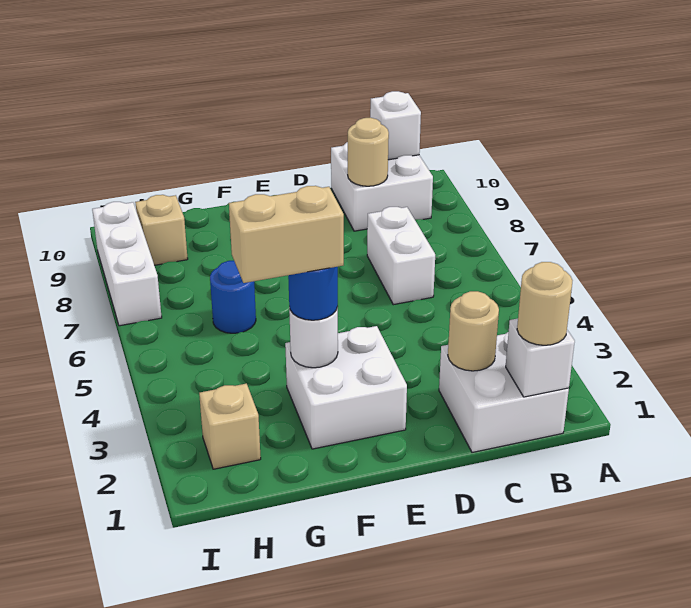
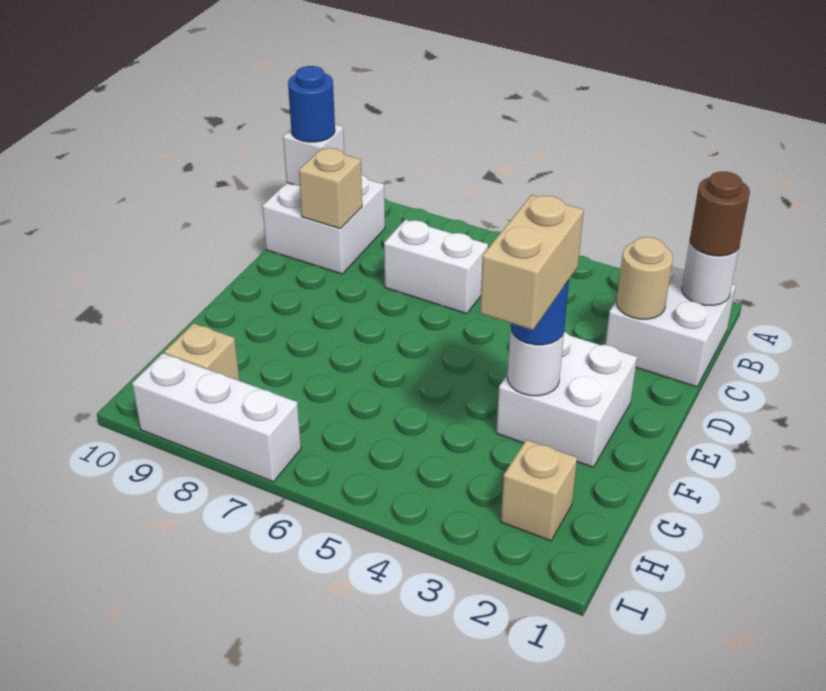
white 1x1 brick [506,319,575,397] -> white 1x1 round brick [682,241,739,305]
tan 1x1 round brick [517,262,573,345] -> brown 1x1 round brick [690,171,750,256]
tan 1x1 round brick [348,118,389,186] -> tan 1x1 brick [299,148,362,228]
blue 1x1 round brick [210,261,256,333] -> blue 1x1 round brick moved to [288,66,335,142]

